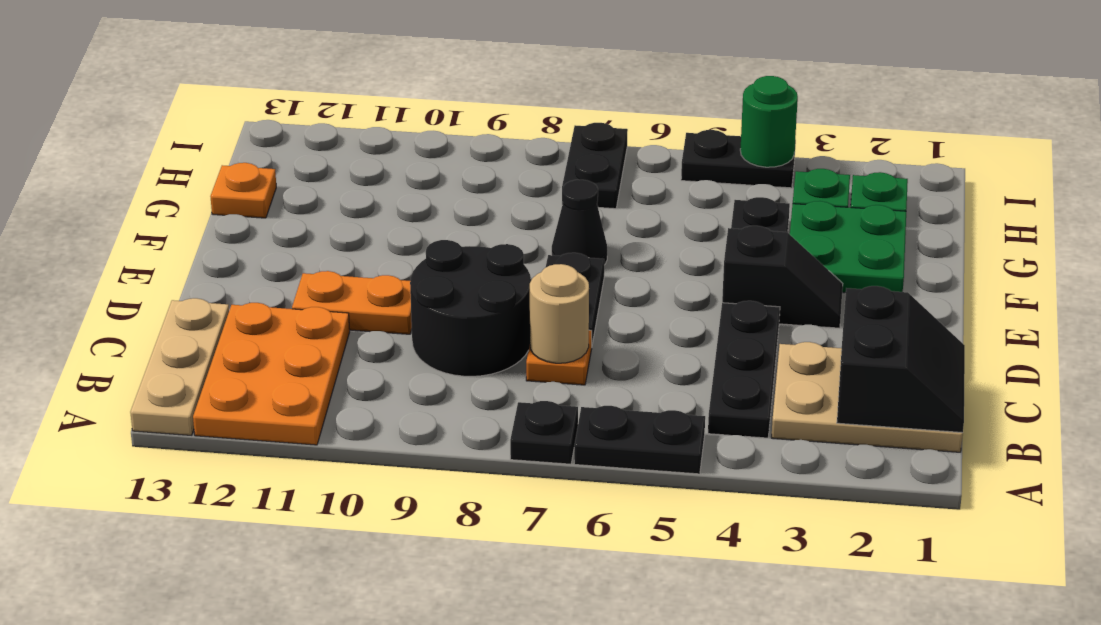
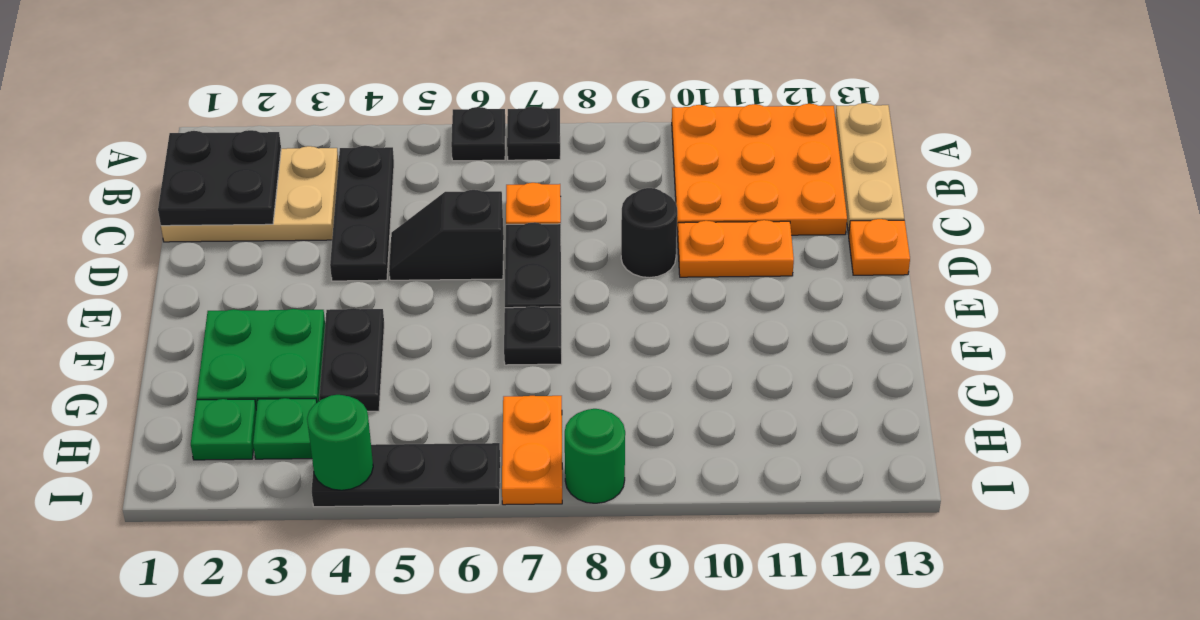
black 1x2 plate [574,406,705,474] -> black 1x1 plate [451,107,506,161]
orange 2x3 plate [193,303,350,445] -> orange 3x3 plate [672,104,847,235]
black 2x2 slope [837,286,965,433] -> black 2x2 plate [158,130,281,226]
tan 1x1 round brick [530,264,589,363] -> none
black 2x2 round brick [410,240,531,376] -> black 1x1 round brick [621,188,677,278]
black 1x2 slope [722,226,843,328] -> black 1x2 slope moved to [389,190,504,280]
black 1x1 cone [552,180,607,265] -> black 1x1 plate [504,306,562,365]
orange 1x1 plate [210,163,276,218] -> orange 1x1 plate moved to [849,219,910,275]
black 1x2 plate [562,123,628,209] -> orange 1x2 plate [502,396,562,505]
black 1x2 plate [681,130,796,188] -> black 1x3 plate [312,443,500,507]
none -> green 1x1 round brick [565,409,625,503]

